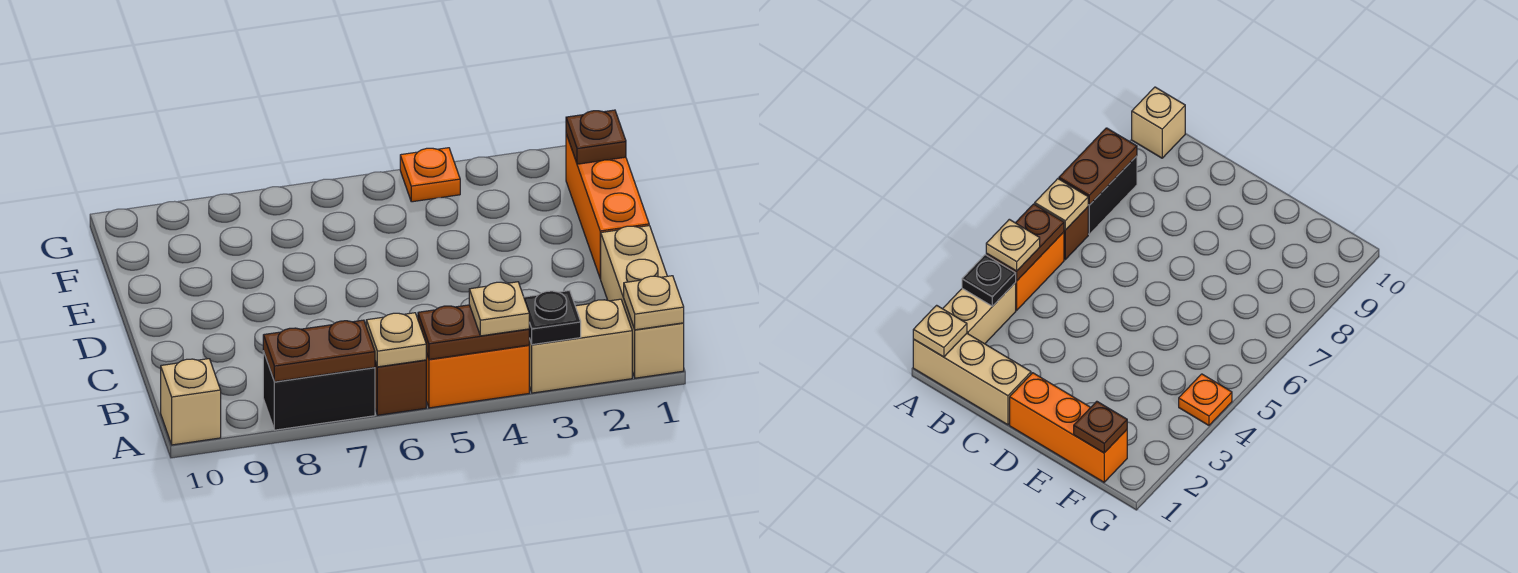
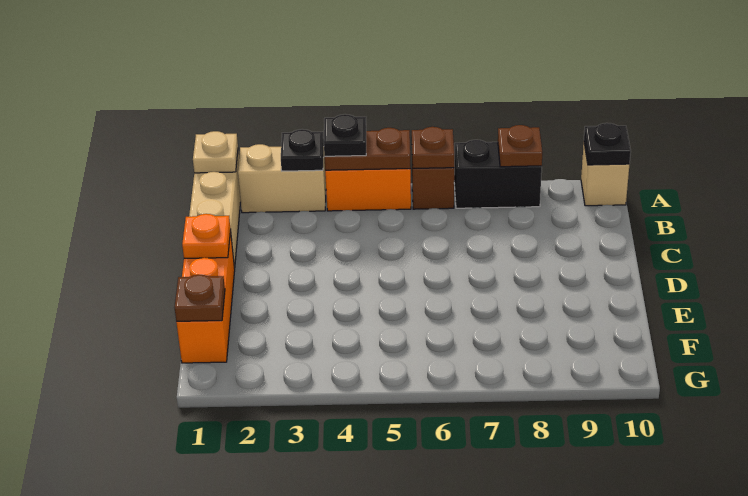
tan 1x1 plate [469,282,529,336] -> black 1x1 plate [324,114,366,156]
tan 1x1 plate [366,313,427,367] -> brown 1x1 plate [412,127,454,168]
brown 1x2 plate [263,320,375,382] -> brown 1x1 plate [498,125,542,167]
none -> black 1x1 plate [584,123,631,165]
orange 1x1 plate [400,148,460,202] -> orange 1x1 plate moved to [182,214,231,258]

